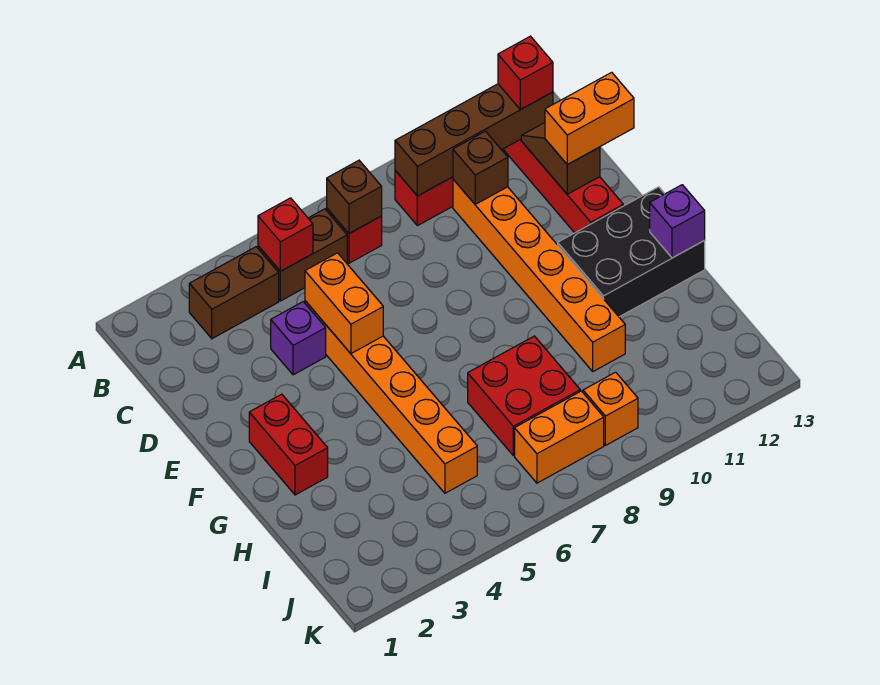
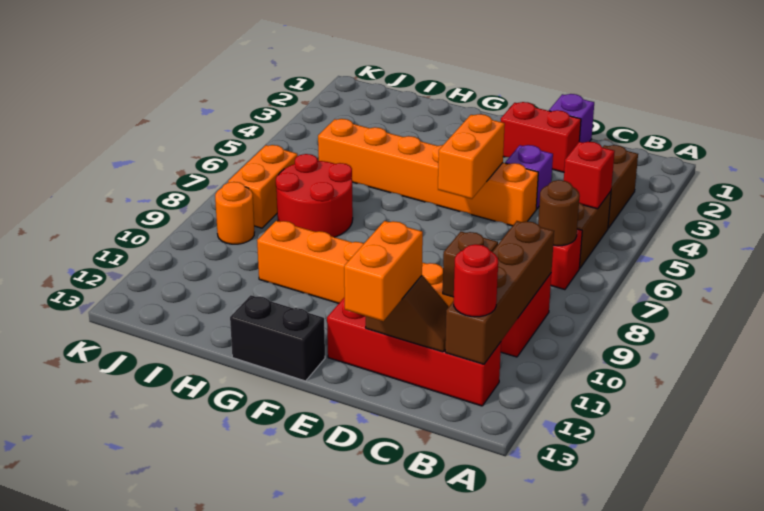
brown 1x1 brick [327,161,382,234] -> brown 1x1 round brick [538,180,580,246]
red 1x1 brick [498,36,553,110] -> red 1x1 round brick [454,244,498,317]
orange 1x2 brick [305,253,383,354] -> orange 1x2 brick turned to [438,114,505,199]
red 1x2 brick [249,394,328,495] -> red 1x2 brick moved to [501,102,581,172]
black 2x3 brick [558,187,705,317] -> black 1x2 brick [230,295,325,381]
purple 1x1 brick [650,185,705,258] -> purple 1x1 brick moved to [549,94,594,143]
red 2x2 brick [468,336,580,456] -> red 2x2 round brick [276,154,353,237]
orange 1x1 brick [583,372,638,445] -> orange 1x1 round brick [215,182,254,244]

